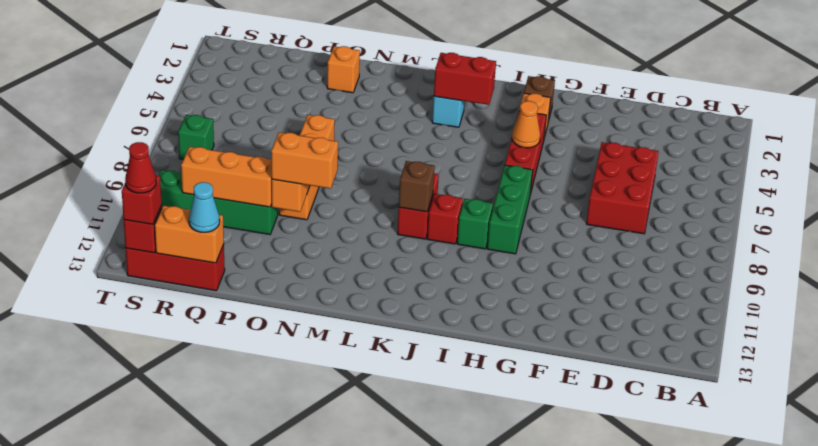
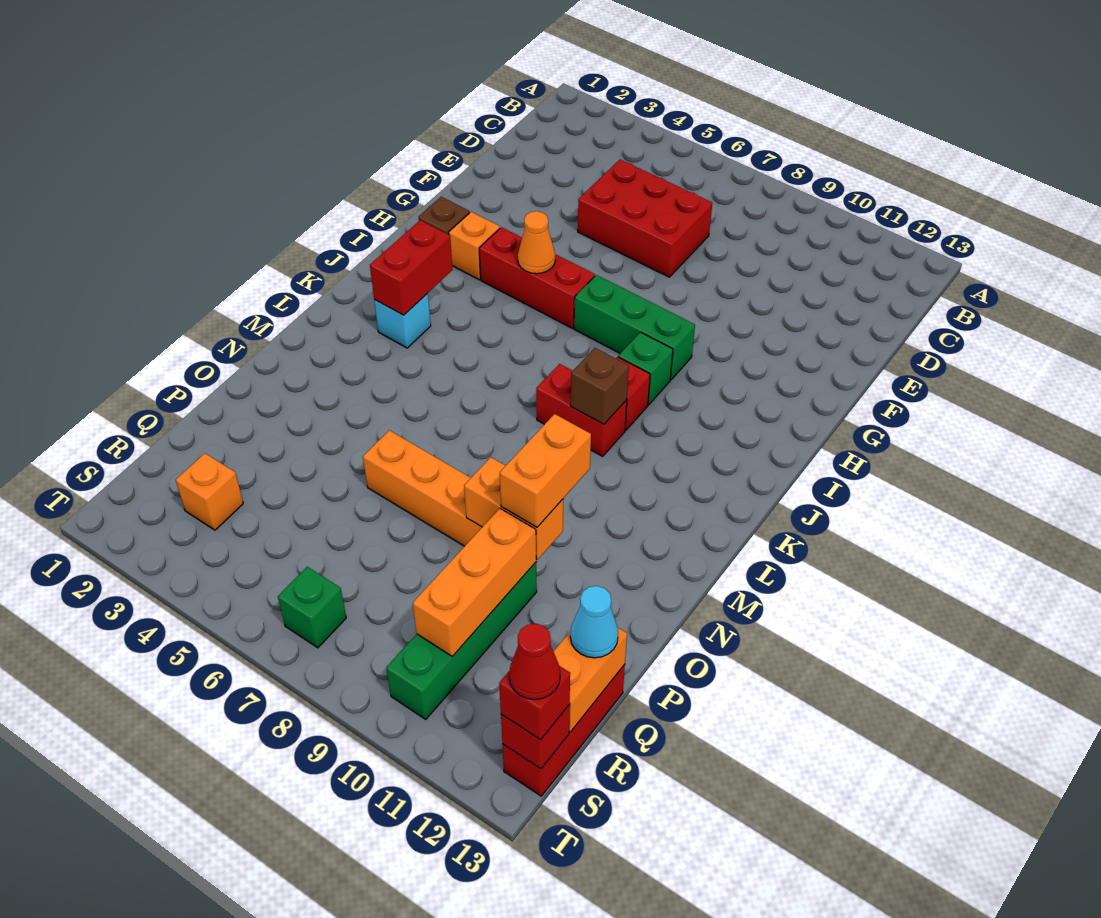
orange 1x1 brick [327,46,360,93] -> orange 1x1 brick moved to [176,453,243,530]

